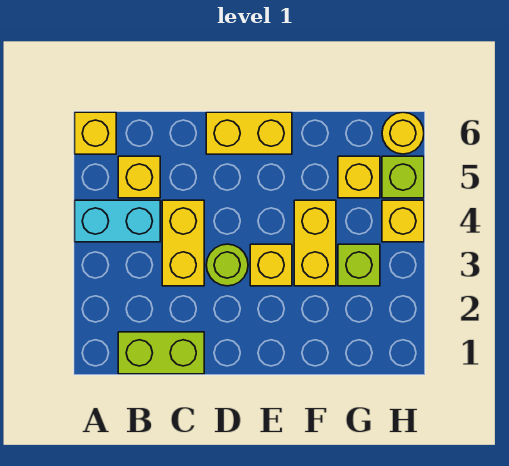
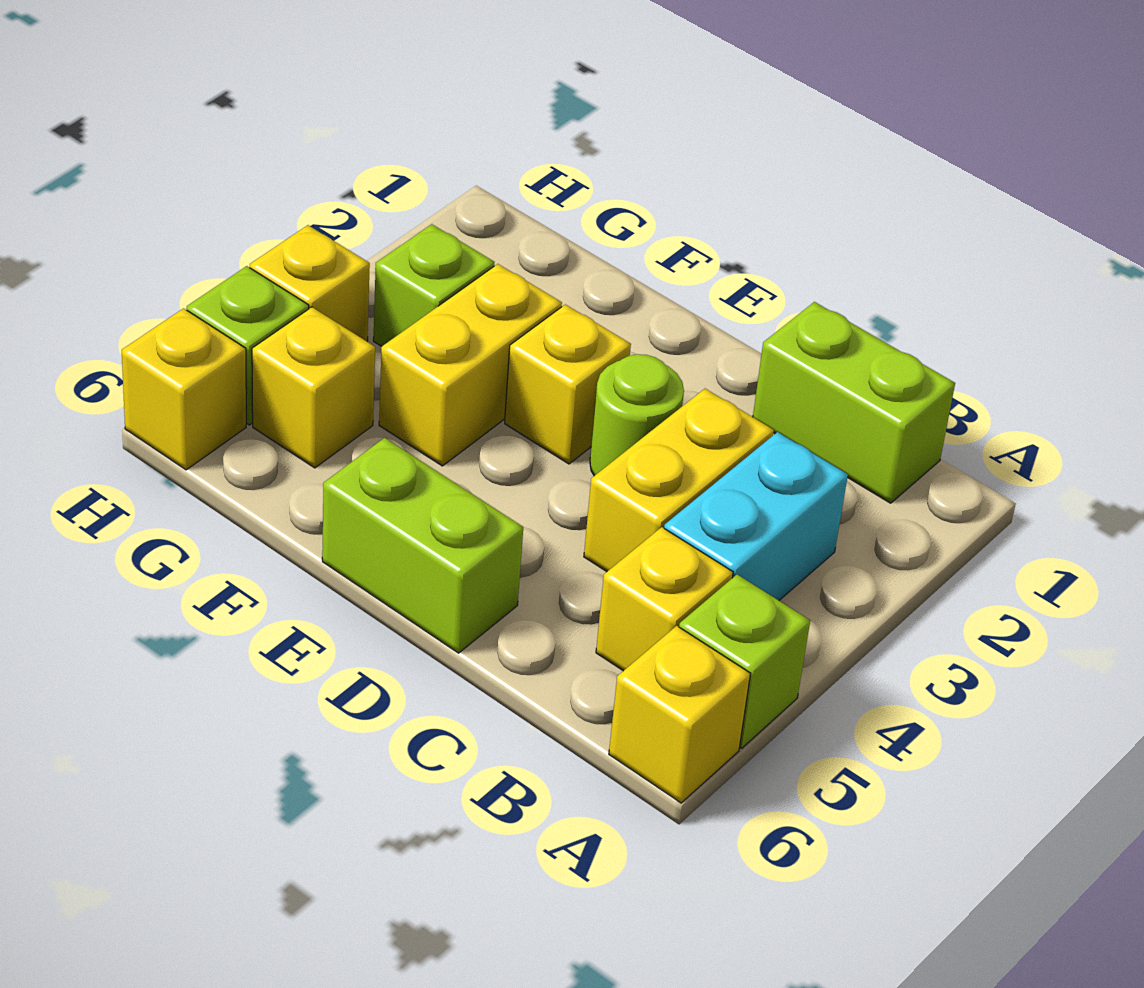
cyan 1x2 brick [75,200,160,242] -> cyan 1x2 brick turned to [664,432,848,600]
none -> lime 1x1 brick [679,575,810,748]
yellow 1x2 brick [206,112,292,154] -> lime 1x2 brick [322,438,523,653]
yellow 1x1 round brick [382,112,424,154] -> yellow 1x1 brick [122,308,246,470]

